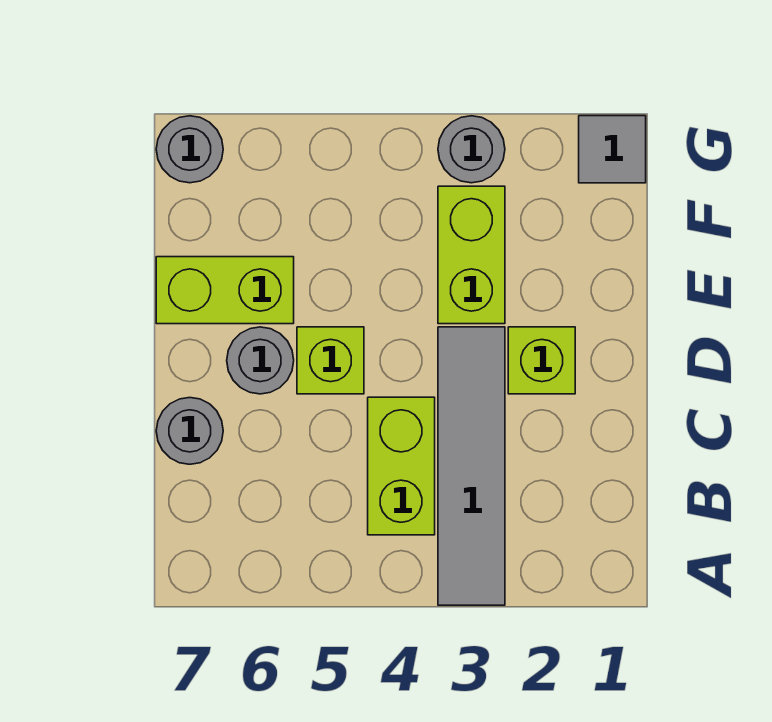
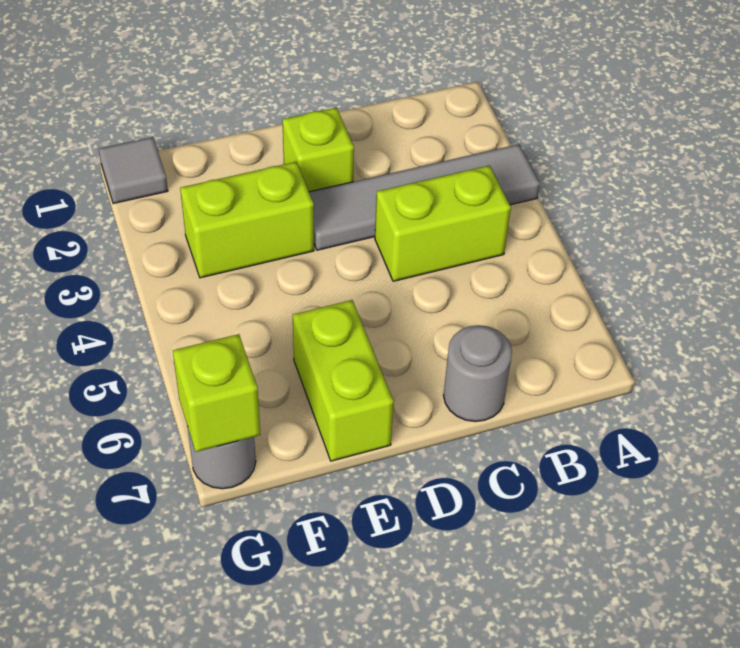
lime 1x1 brick [297,327,364,394] -> lime 1x1 brick moved to [173,334,260,452]
grey 1x1 round brick [227,327,294,394] -> none
grey 1x1 round brick [438,116,505,183] -> none

